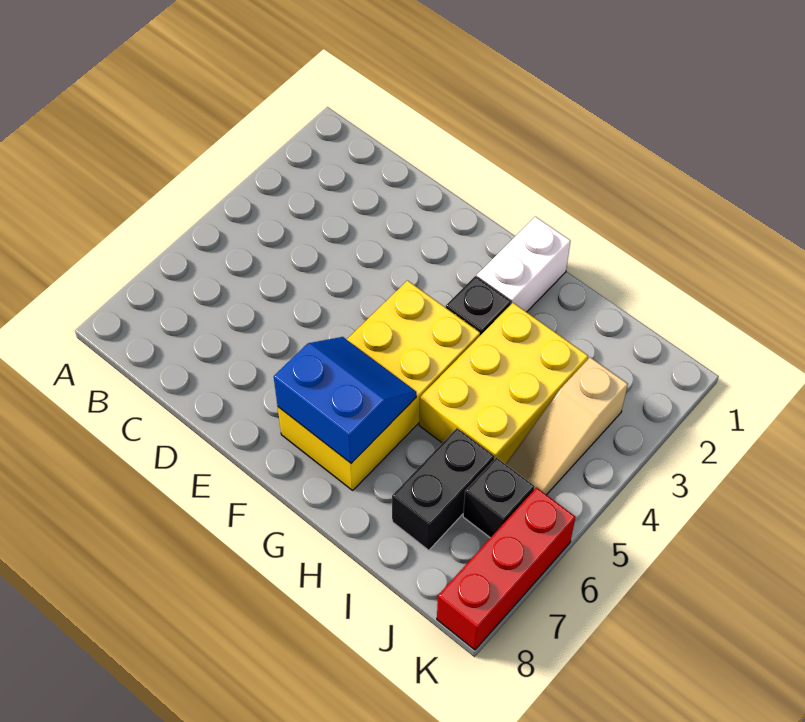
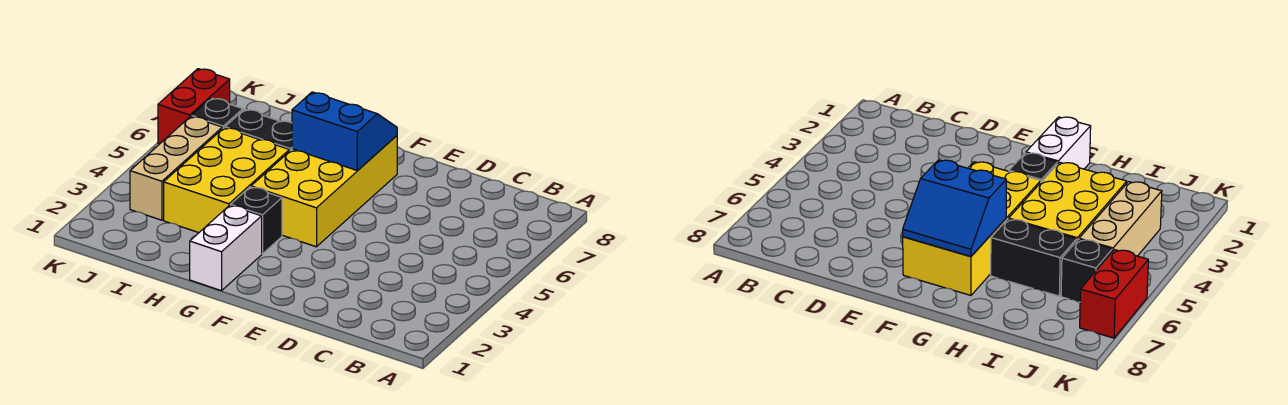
blue 2x2 slope [274,337,416,463] -> blue 2x2 slope turned to [292,92,397,171]
black 1x2 brick [392,428,494,550] -> black 1x2 brick turned to [225,109,292,151]
tan 1x3 slope [506,357,628,495] -> tan 1x3 brick [130,117,222,220]
red 1x3 brick [437,488,575,650] -> red 1x2 brick [158,69,230,144]

